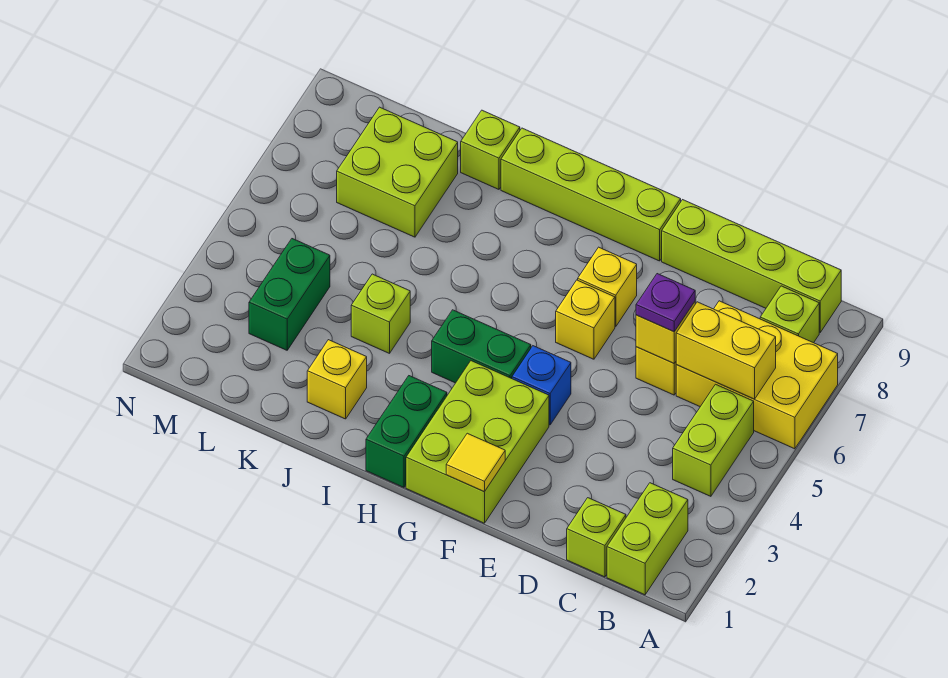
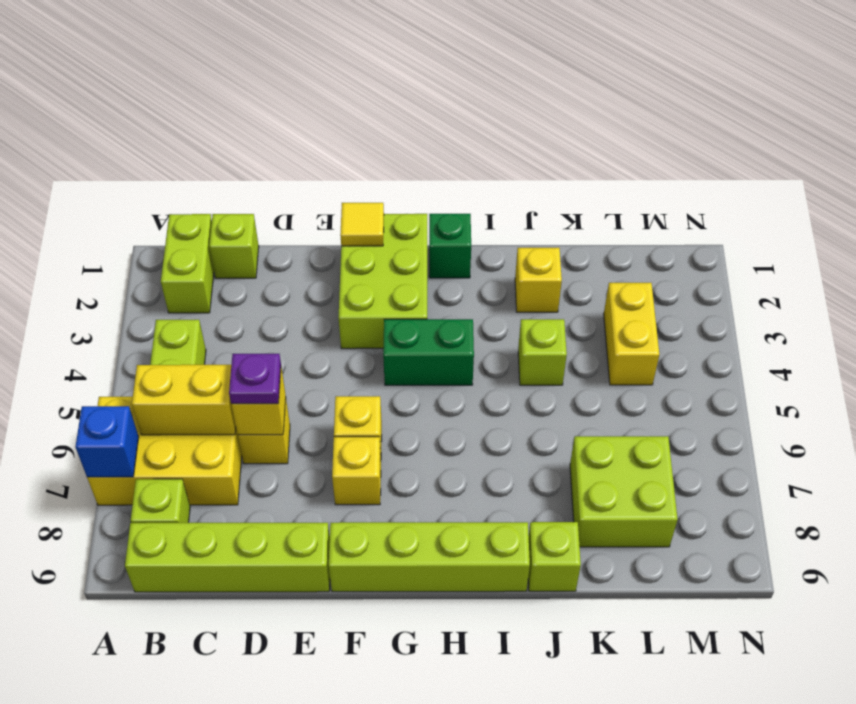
blue 1x1 brick [512,346,571,425] -> blue 1x1 brick moved to [75,406,139,477]
green 1x2 brick [366,376,447,487] -> green 1x1 brick [429,214,471,278]
green 1x2 brick [249,239,330,350] -> yellow 1x2 brick [604,283,659,385]

